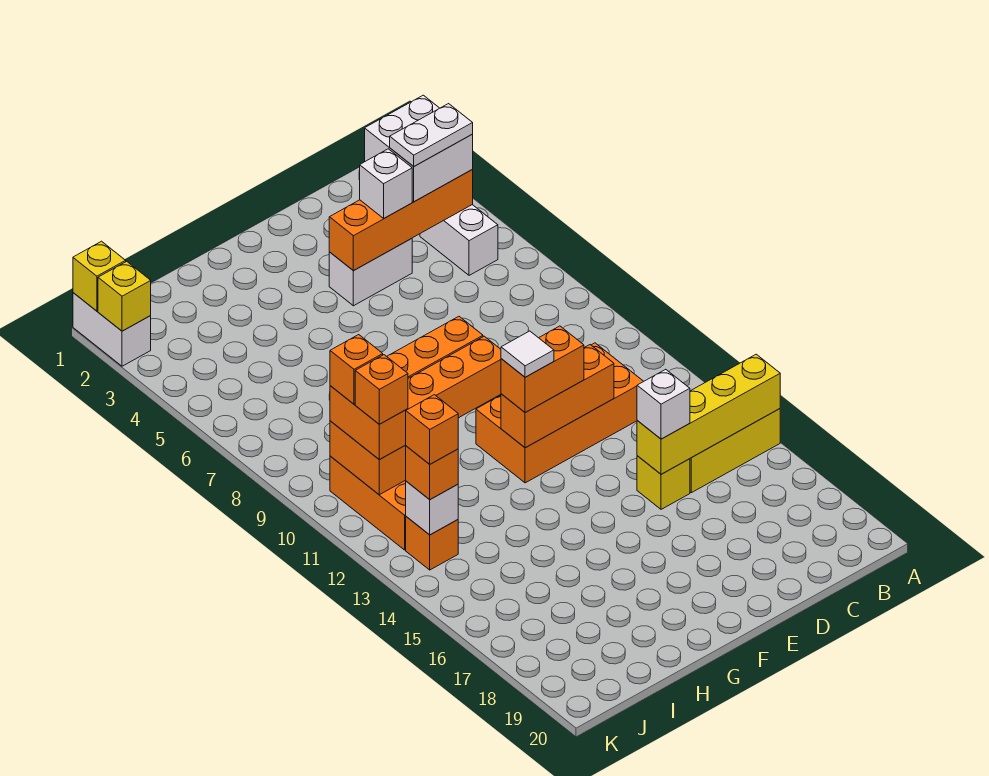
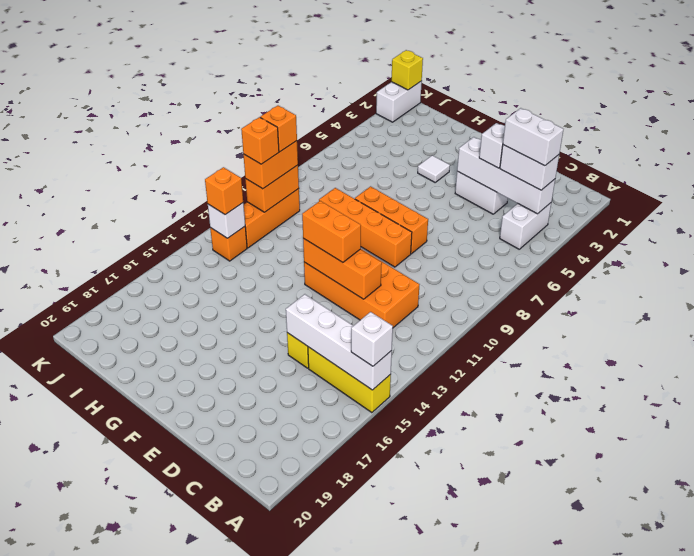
yellow 1x4 brick [637,354,780,474] -> white 1x4 brick [286,294,392,390]
white 2x2 brick [365,95,473,202] -> white 1x2 brick [500,145,559,190]
orange 1x4 brick [329,170,473,270] -> white 1x4 brick [457,137,555,214]
white 1x2 plate [390,104,473,166] -> white 1x2 brick [503,108,563,166]
white 1x1 brick [637,369,690,439] -> white 1x1 brick moved to [351,312,393,366]
white 1x1 tile [501,331,554,377] -> white 1x1 tile moved to [418,155,450,182]
orange 1x1 brick [406,395,458,464] -> none
yellow 1x1 brick [98,261,151,331] -> none

